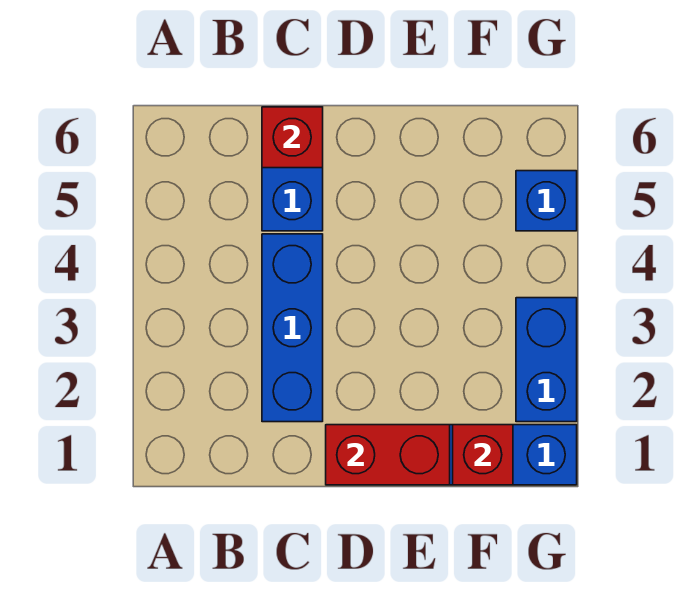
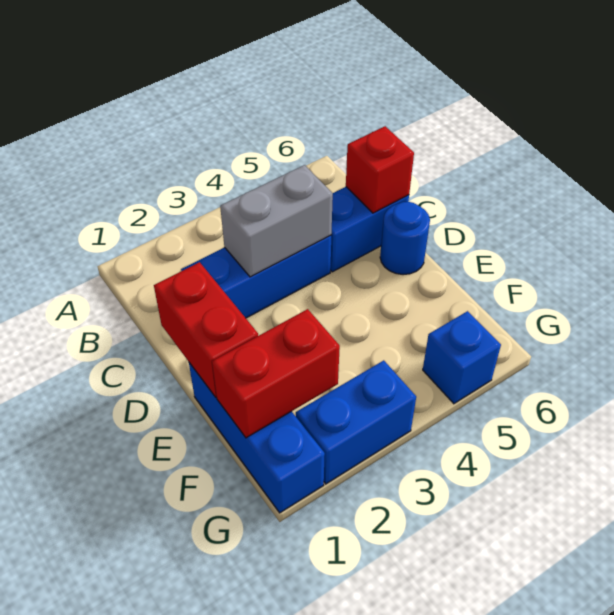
none -> grey 1x2 brick [220,165,333,277]
none -> blue 1x1 round brick [380,202,430,275]
red 1x1 brick [453,425,513,485] -> red 1x2 brick [212,309,340,438]

